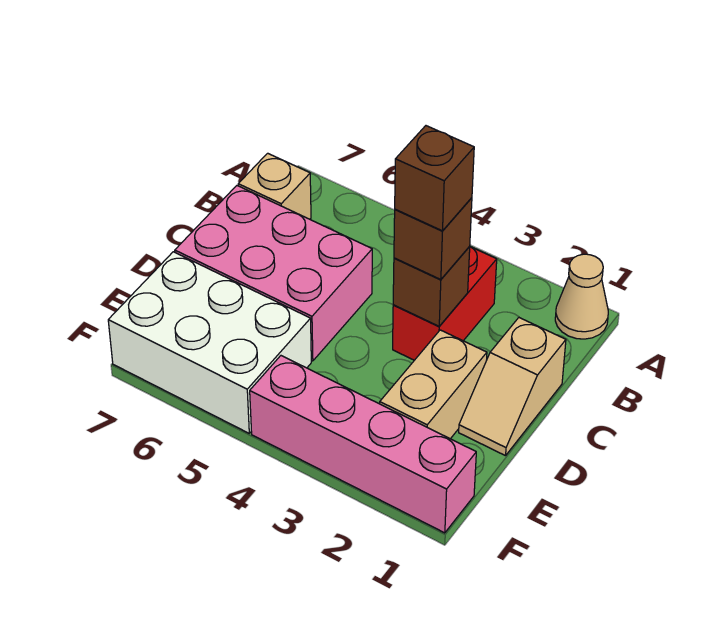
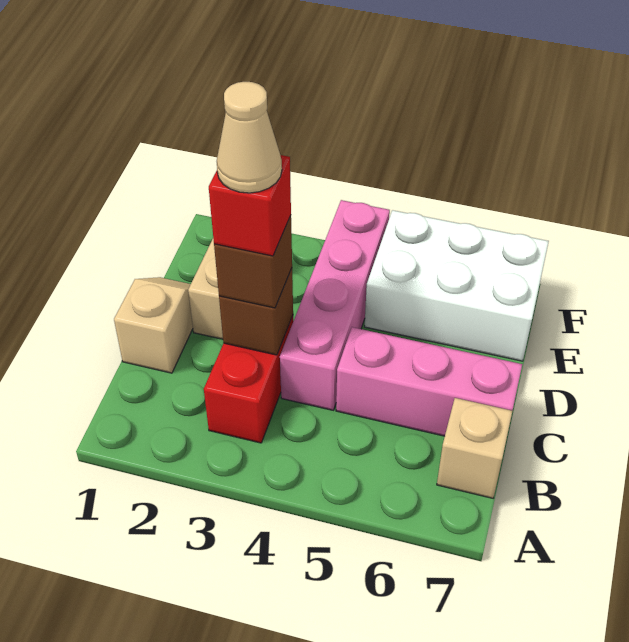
tan 1x1 cone [555,254,608,339] -> tan 1x1 cone moved to [217,82,282,193]
brown 1x1 brick [395,126,474,231] -> red 1x1 brick [209,155,291,256]
pink 2x3 brick [175,186,372,361] -> pink 1x3 brick [336,327,522,436]
pink 1x4 brick [250,356,476,533] -> pink 1x4 brick turned to [280,200,390,410]

